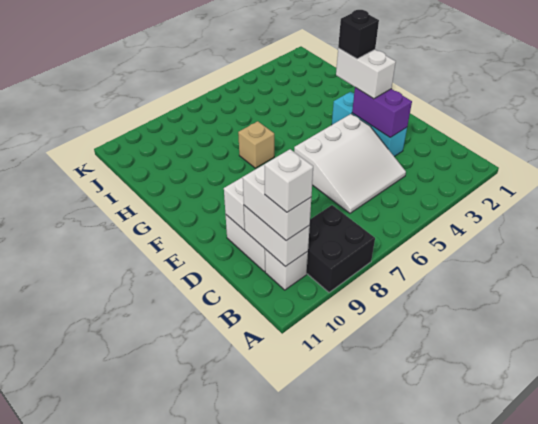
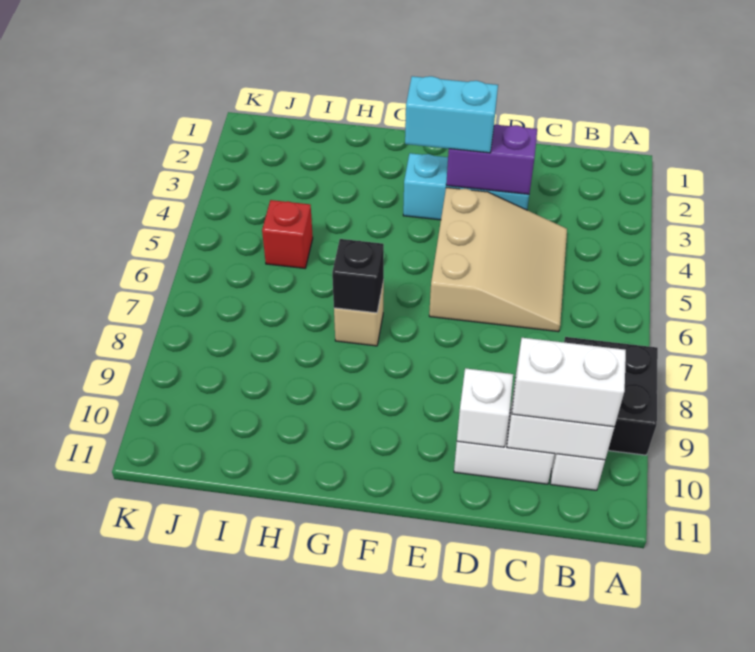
white 1x1 brick [265,149,313,212] -> none
white 3x3 slope [294,114,406,213] -> tan 3x3 slope [429,187,567,332]
white 1x2 brick [336,48,396,99] -> cyan 1x2 brick [405,76,498,153]
black 1x1 brick [338,10,379,59] -> black 1x1 brick moved to [332,239,384,313]
none -> red 1x1 brick [262,200,313,268]

